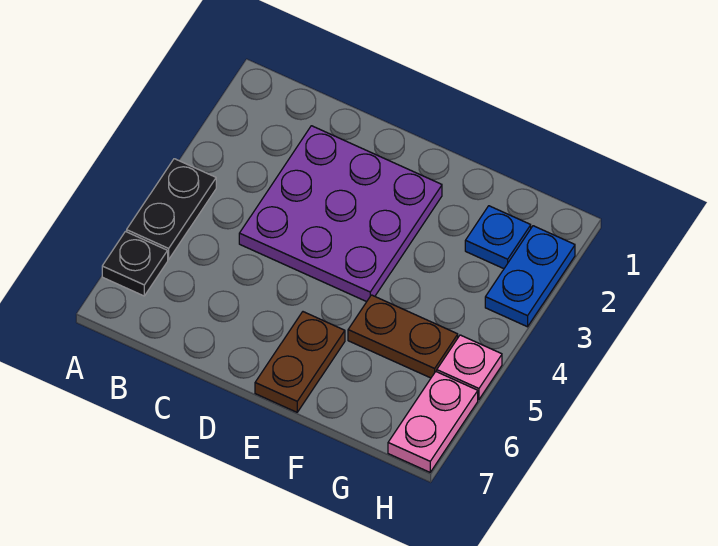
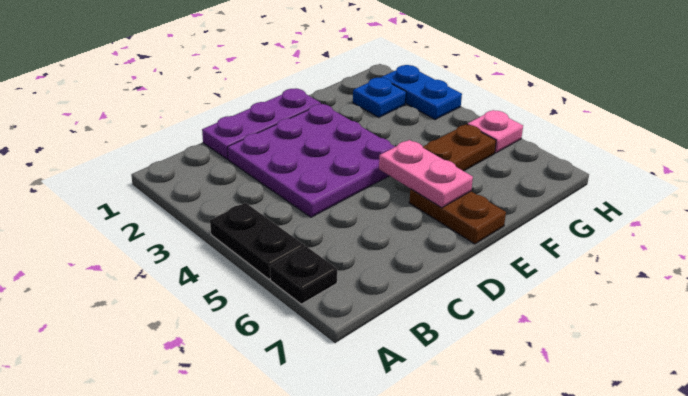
none -> purple 1x3 plate [202,89,321,159]
pink 1x2 plate [388,372,478,472] -> pink 1x2 plate moved to [379,140,473,208]

